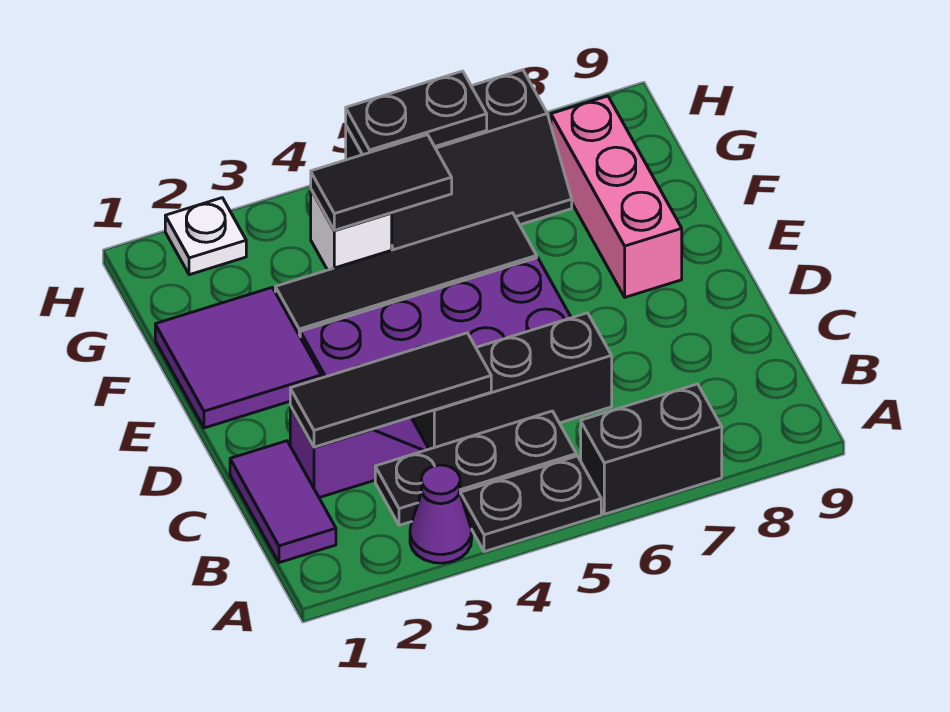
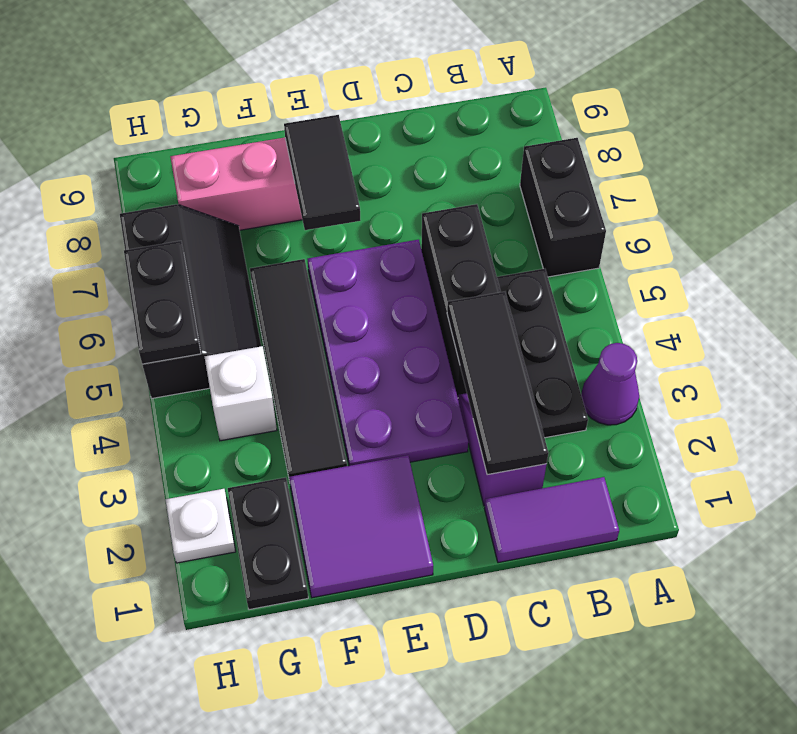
black 1x2 plate [460,456,601,552] -> black 1x2 plate moved to [228,477,308,610]
black 1x2 tile [311,135,452,230] -> black 1x2 tile moved to [284,115,361,230]

